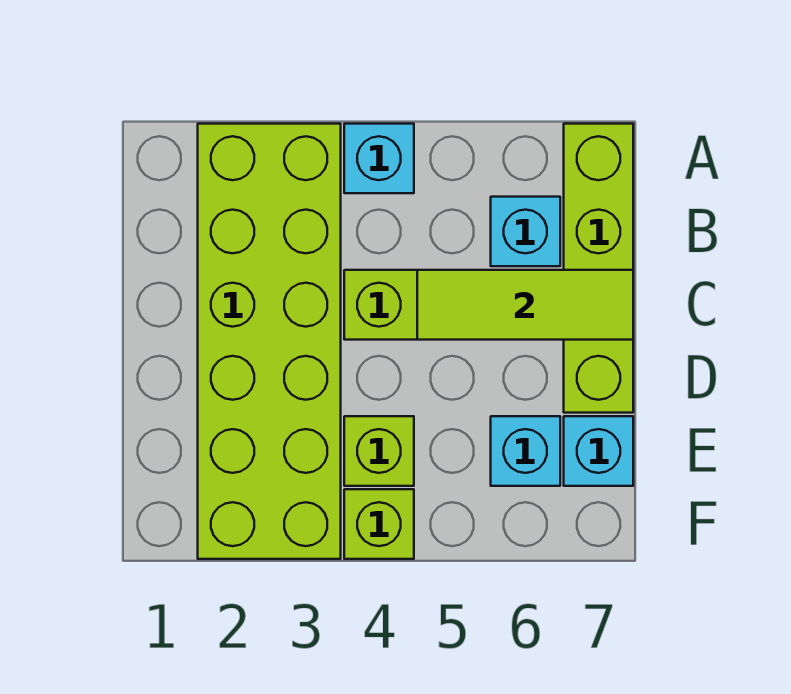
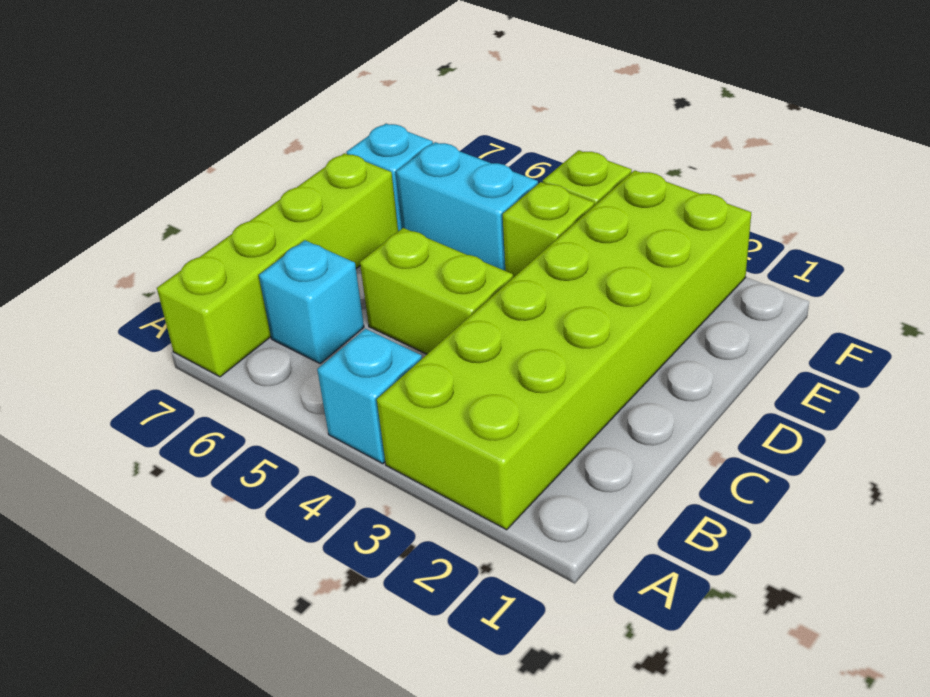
lime 1x3 tile [417,270,633,340] -> none
cyan 1x1 brick [491,416,560,486] -> cyan 1x2 brick [396,142,538,271]

